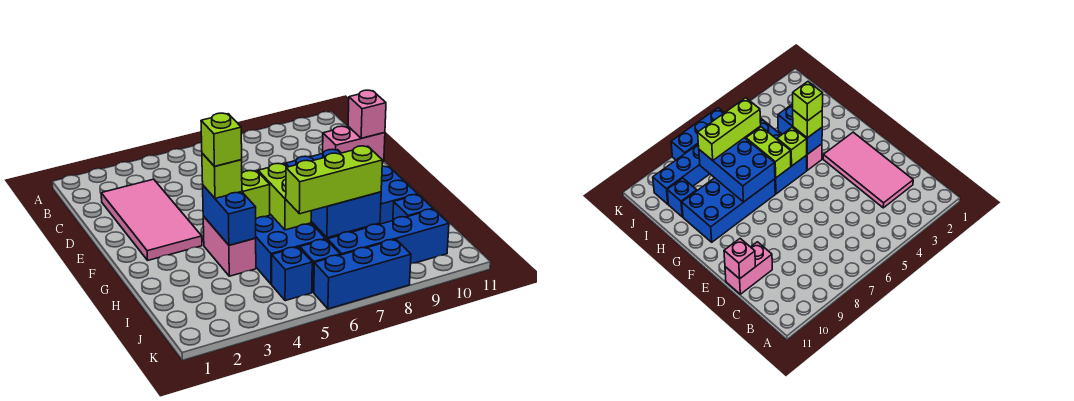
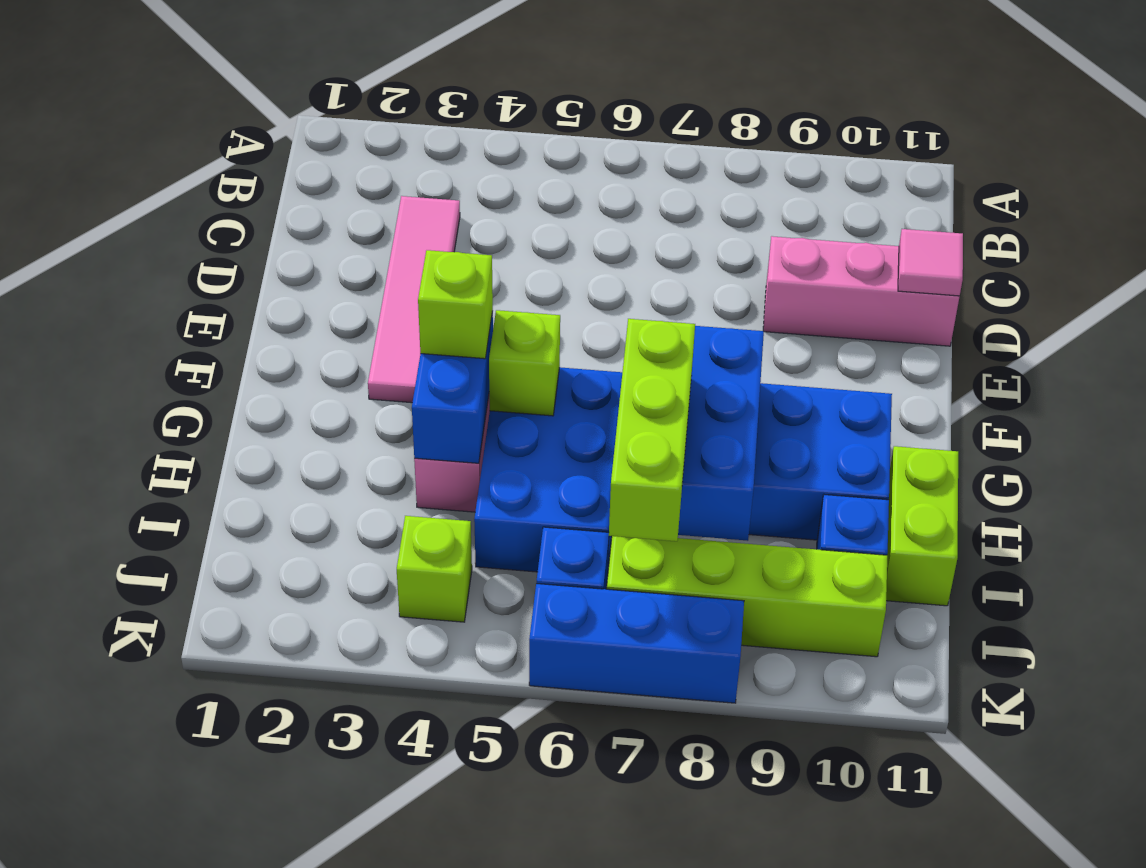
pink 2x4 tile [101,179,202,260] -> pink 1x4 tile [368,196,460,403]
pink 1x2 brick [323,126,385,162] -> pink 1x3 brick [763,236,960,346]
pink 1x1 brick [348,90,386,138] -> pink 1x1 tile [898,229,963,296]
lime 1x1 brick [201,113,242,166] -> lime 1x1 brick moved to [397,516,472,622]
lime 1x2 brick [258,163,311,230] -> lime 1x2 brick moved to [886,446,958,606]
lime 1x3 brick [286,146,382,214] -> lime 1x3 brick turned to [609,319,695,541]
blue 1x1 brick [272,247,312,301] -> none
blue 1x4 brick [328,209,449,264] -> lime 1x4 brick [607,536,887,657]

